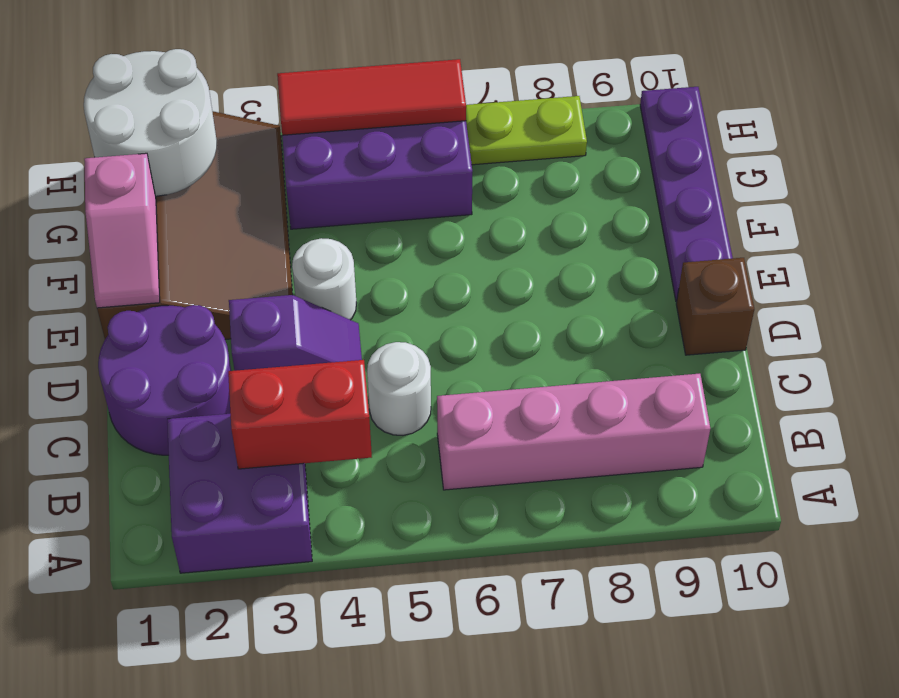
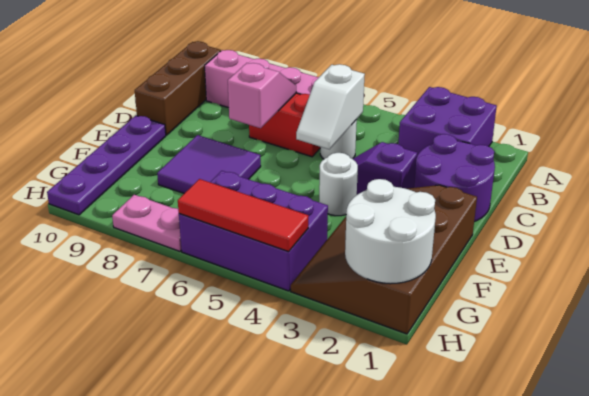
red 1x2 brick [228,360,372,469] -> red 1x2 brick moved to [249,93,320,157]
none -> white 1x2 slope [296,64,365,149]
brown 1x1 brick [676,258,754,355] -> brown 1x3 brick [135,41,221,135]
pink 1x2 slope [84,153,160,308] -> pink 1x2 slope moved to [228,63,296,128]
none -> purple 2x2 tile [157,135,261,193]
lime 1x2 plate [466,96,587,165] -> pink 1x2 plate [112,195,181,251]

